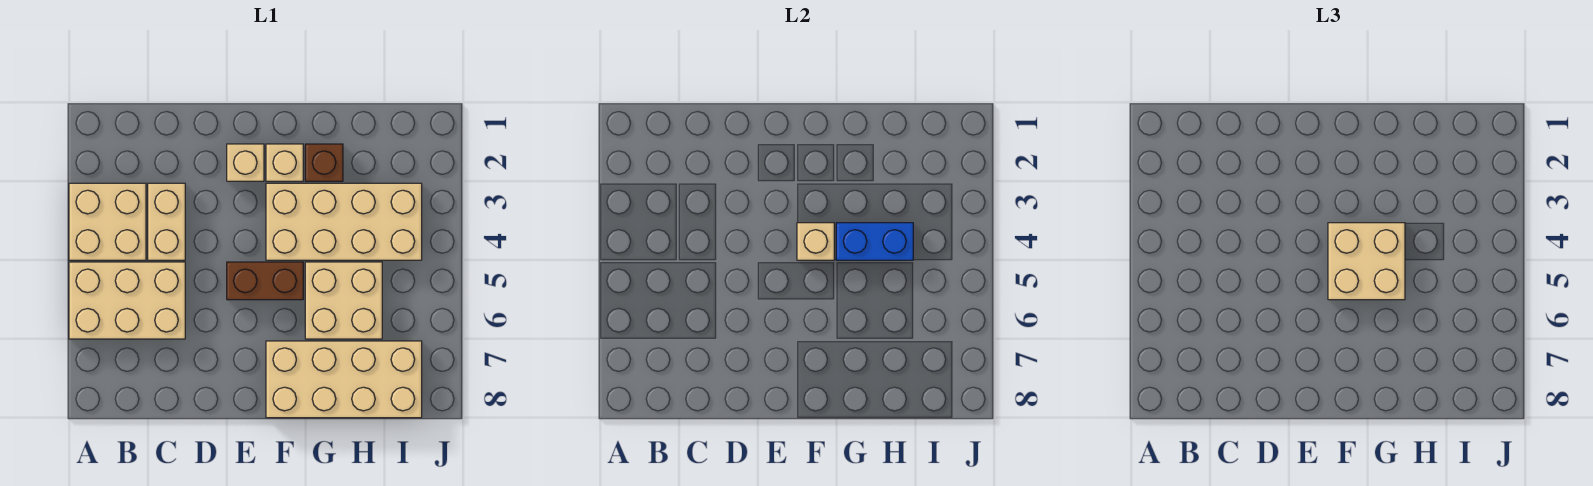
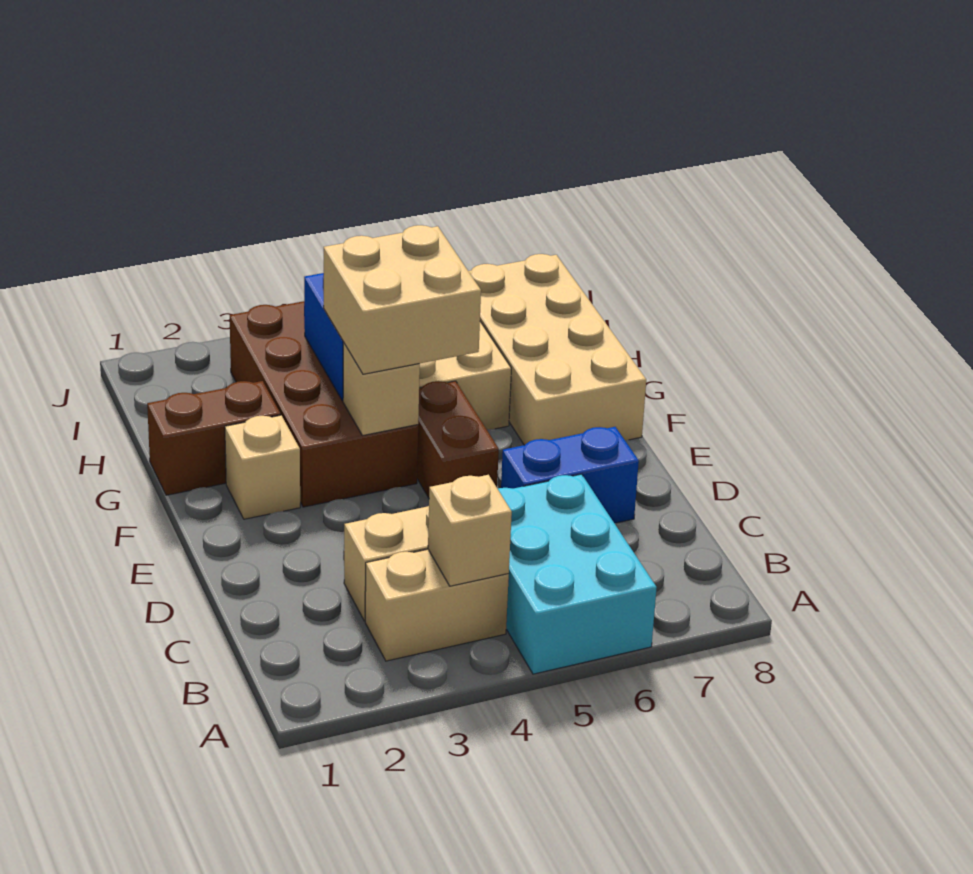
tan 2x2 brick [69,183,146,260] -> tan 1x2 brick [365,549,509,661]
tan 2x3 brick [69,262,185,339] -> cyan 2x3 brick [498,474,657,674]
none -> blue 1x2 brick [501,427,639,523]
tan 1x1 brick [227,144,264,181] -> tan 1x1 brick moved to [428,475,512,586]
tan 2x4 brick [266,183,422,260] -> brown 2x4 brick [230,301,418,507]
brown 1x1 brick [305,144,343,181] -> brown 1x2 brick [147,381,281,495]

